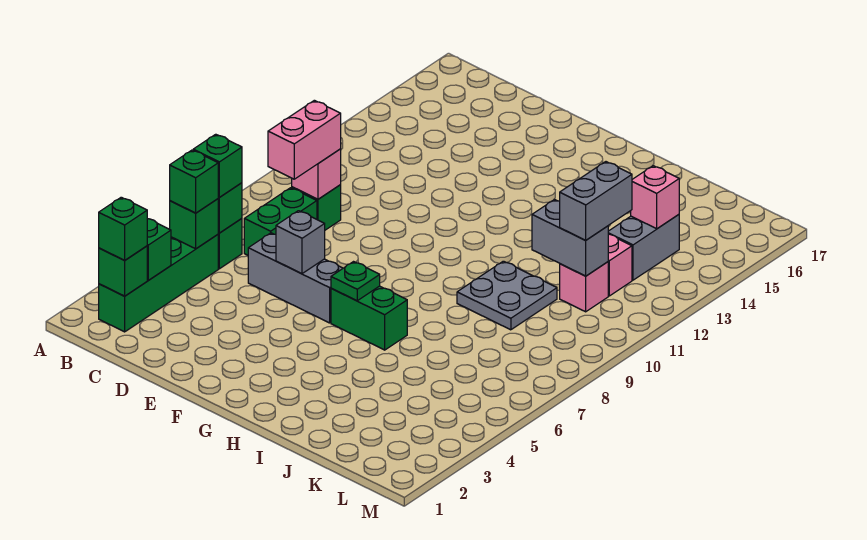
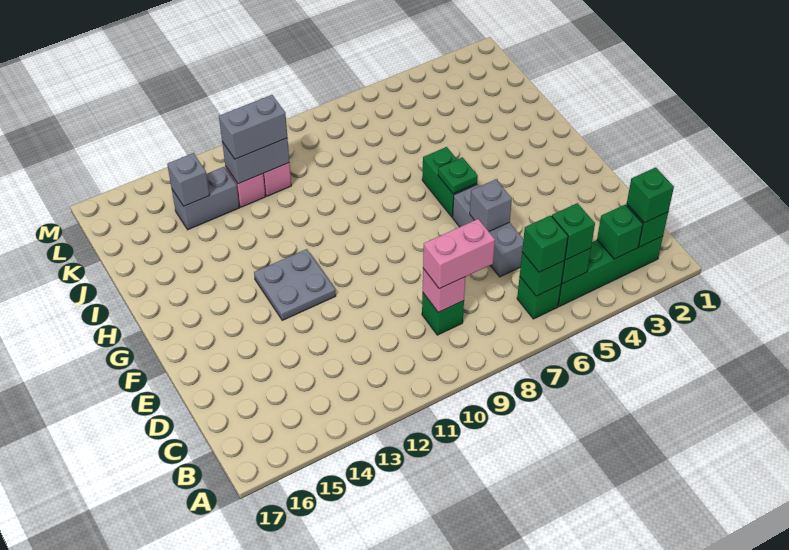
green 1x2 brick [244,188,317,255] -> none
grey 2x2 plate [457,261,557,330] -> grey 2x2 plate moved to [254,249,336,320]
grey 1x2 brick [532,200,608,276] -> grey 1x2 brick turned to [222,138,289,184]
pink 1x1 brick [631,166,679,229] -> grey 1x1 brick [167,153,210,206]

